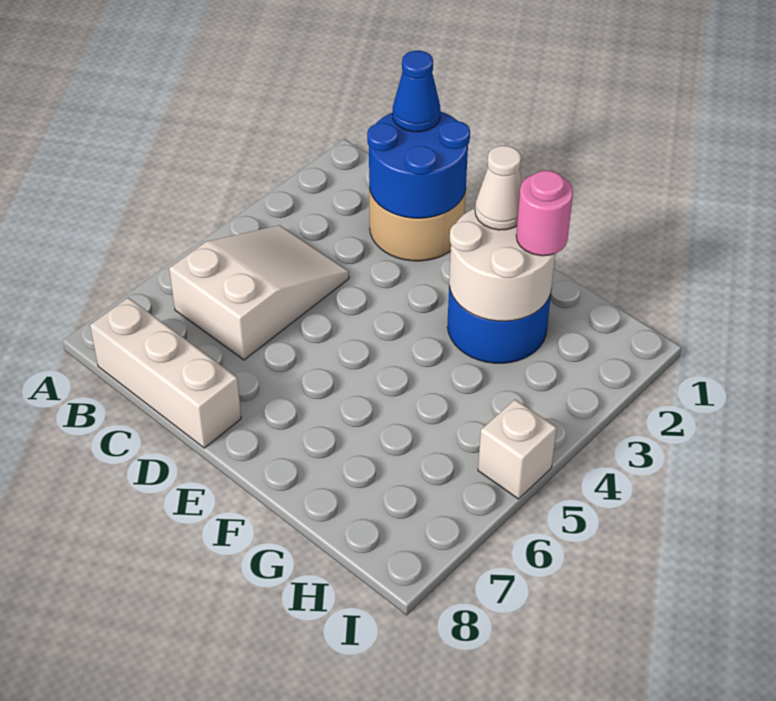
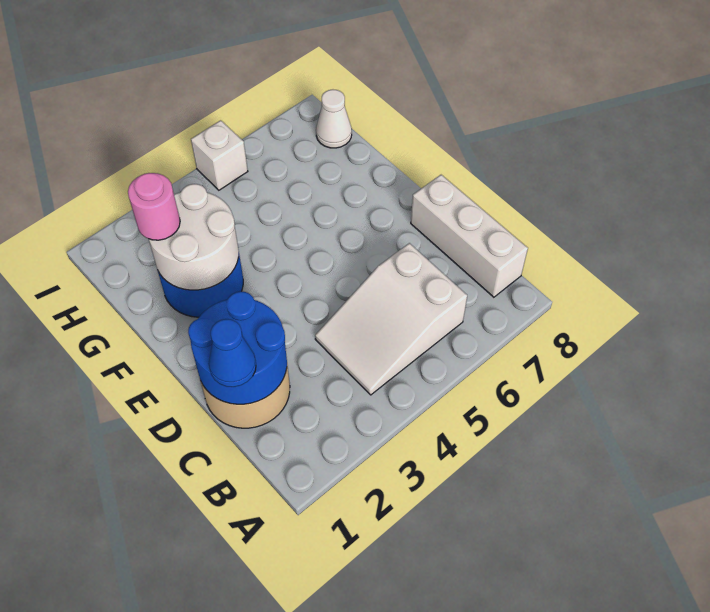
white 1x1 cone [475,146,522,230] -> white 1x1 cone moved to [316,90,352,148]

